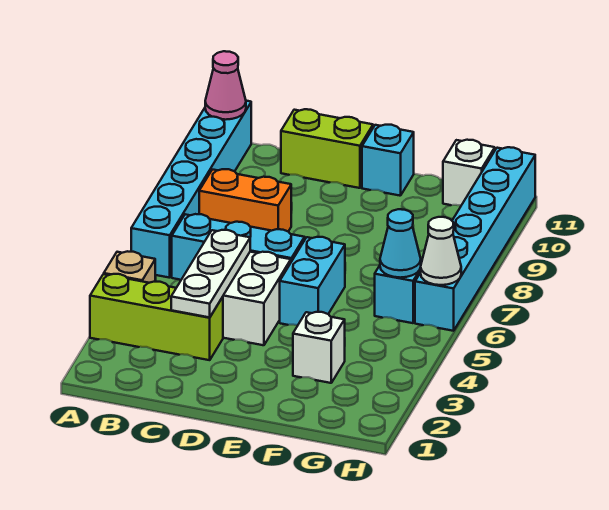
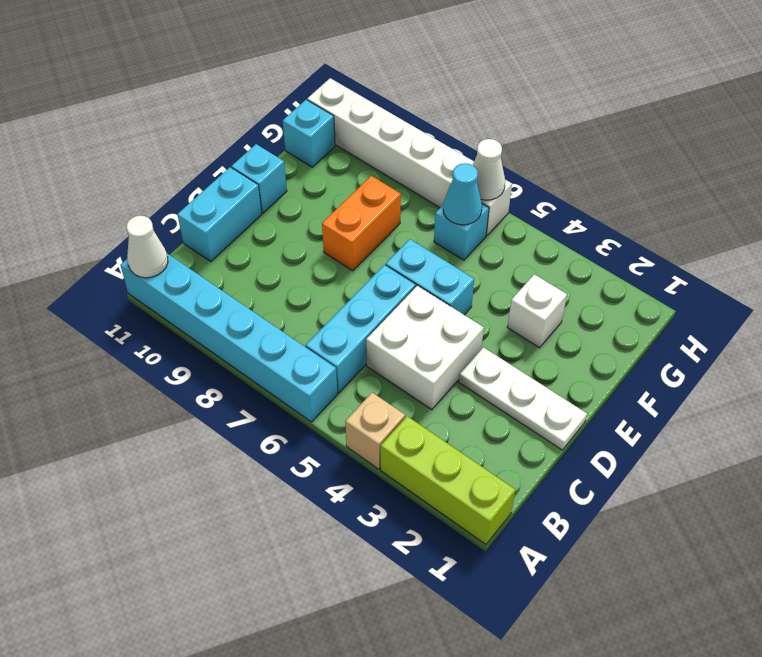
lime 1x3 brick [90,274,223,360] -> lime 1x3 brick turned to [381,416,515,544]
pink 1x1 cone [205,51,246,120] -> white 1x1 cone [126,216,168,278]
orange 1x2 brick [199,169,291,231] -> orange 1x2 brick moved to [322,176,401,271]
white 1x3 plate [171,230,250,317] -> white 1x3 plate moved to [459,347,587,450]
lime 1x2 brick [281,109,373,188] -> cyan 1x2 brick [177,167,262,262]
white 1x1 brick [443,140,495,206] -> cyan 1x1 brick [283,100,335,167]
cyan 1x6 brick [415,147,535,331] -> white 1x6 brick [307,78,512,236]

